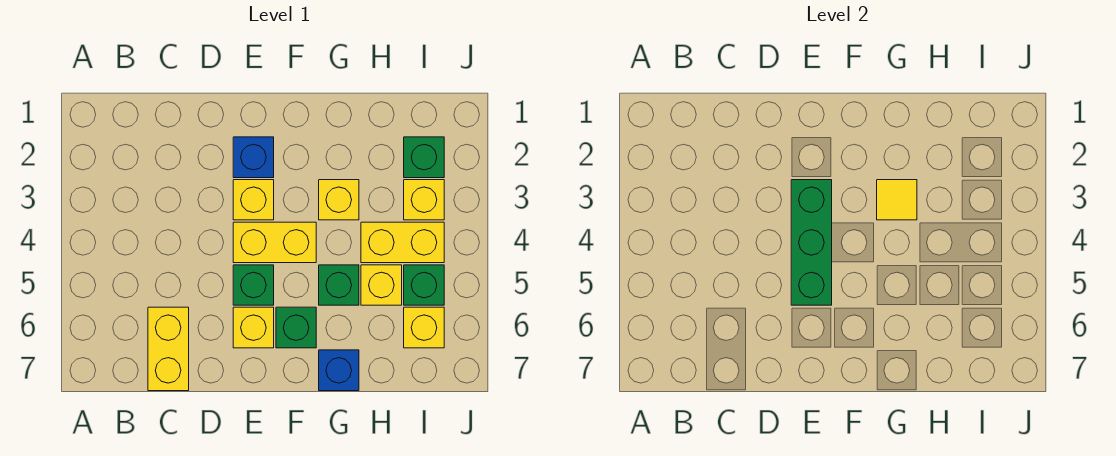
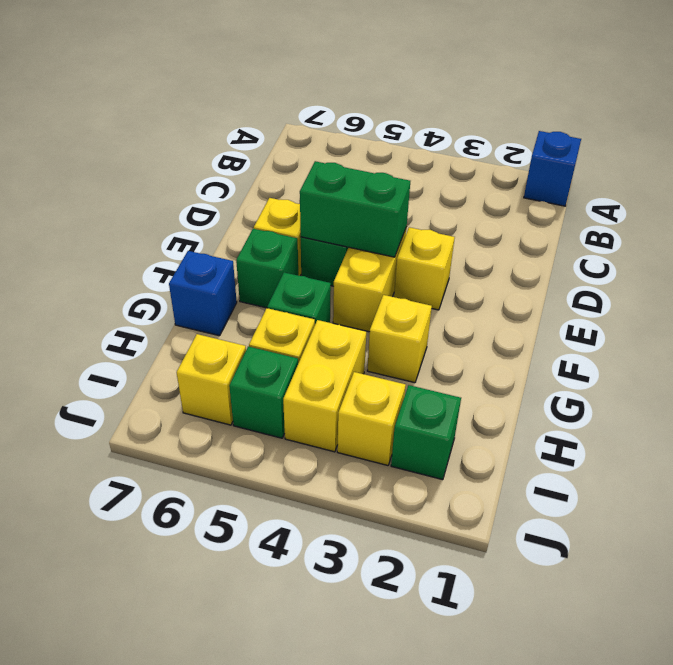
yellow 1x2 brick [148,307,189,391] -> none
blue 1x1 brick [233,137,274,178] -> blue 1x1 brick moved to [524,131,581,206]
green 1x3 brick [791,180,832,305] -> green 1x2 brick [300,161,410,257]
yellow 1x1 tile [877,180,917,220] -> none

